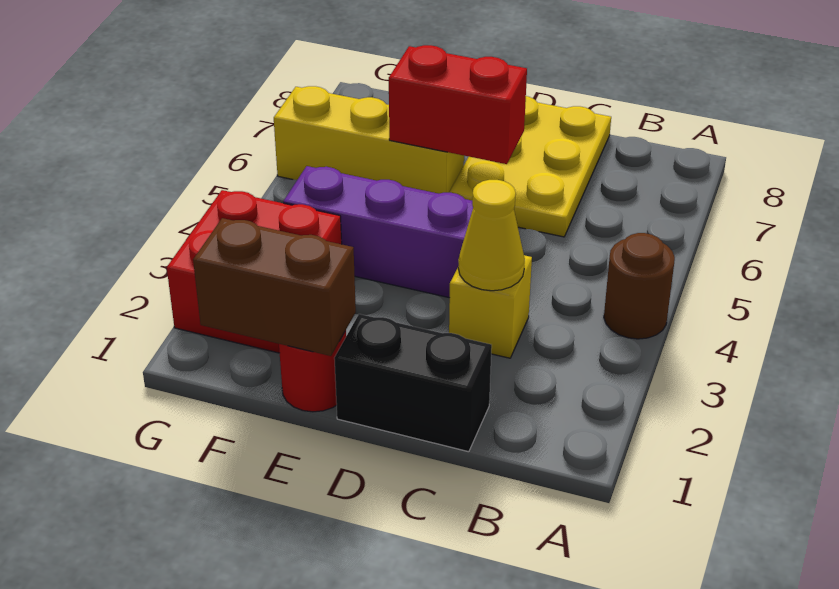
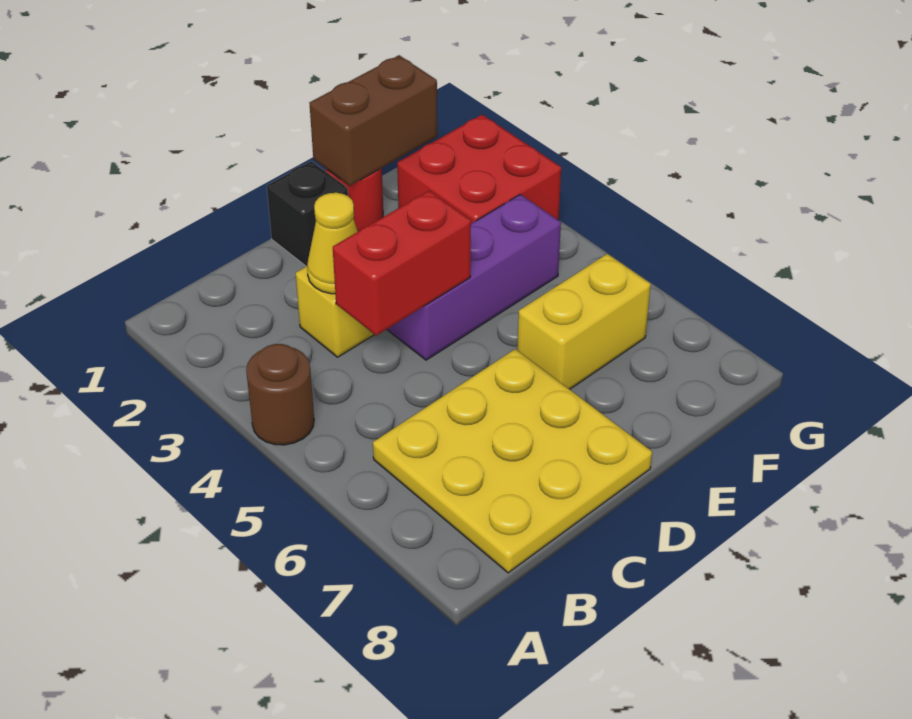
black 1x2 brick [334,314,492,452] -> black 1x1 brick [267,161,348,266]
yellow 2x3 plate [449,96,611,237] -> yellow 3x3 plate [373,349,652,573]
red 1x2 brick [389,45,527,164] -> red 1x2 brick moved to [333,191,471,336]
yellow 1x3 brick [274,86,464,194] -> yellow 1x2 brick [517,254,651,389]

